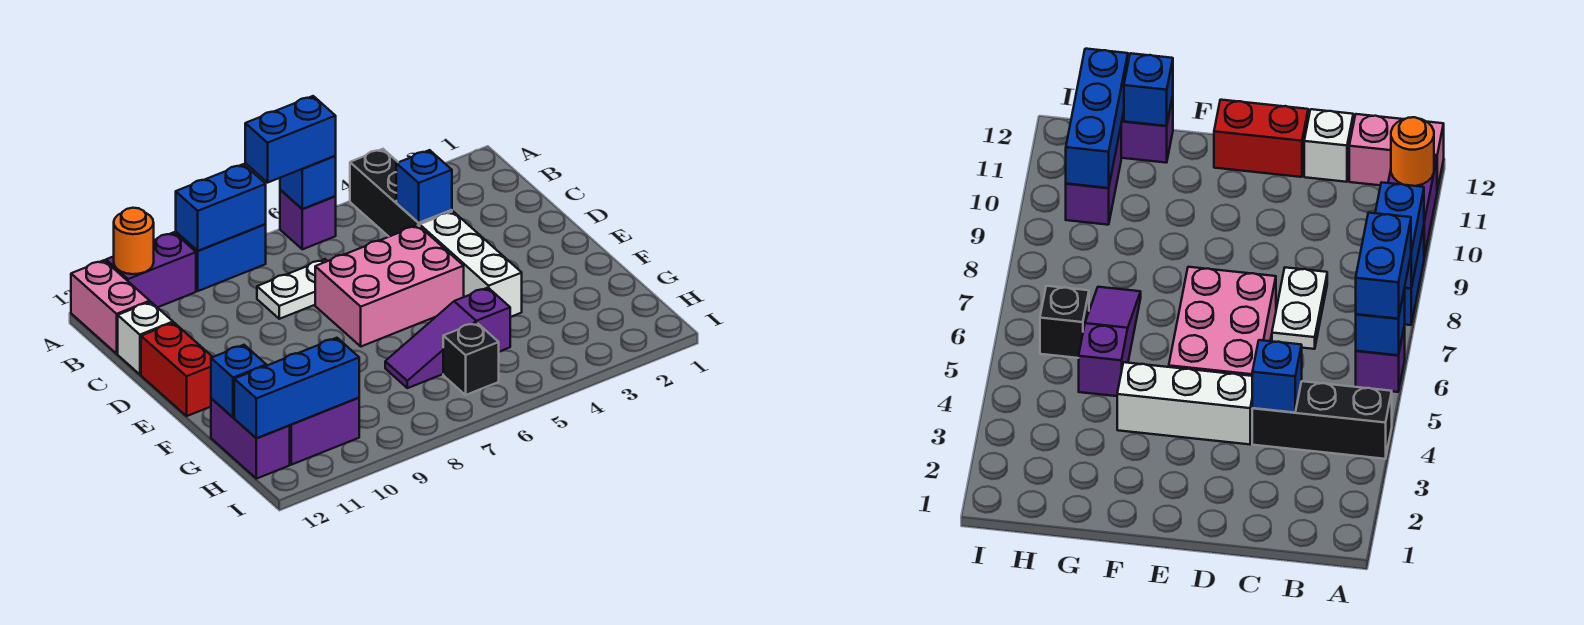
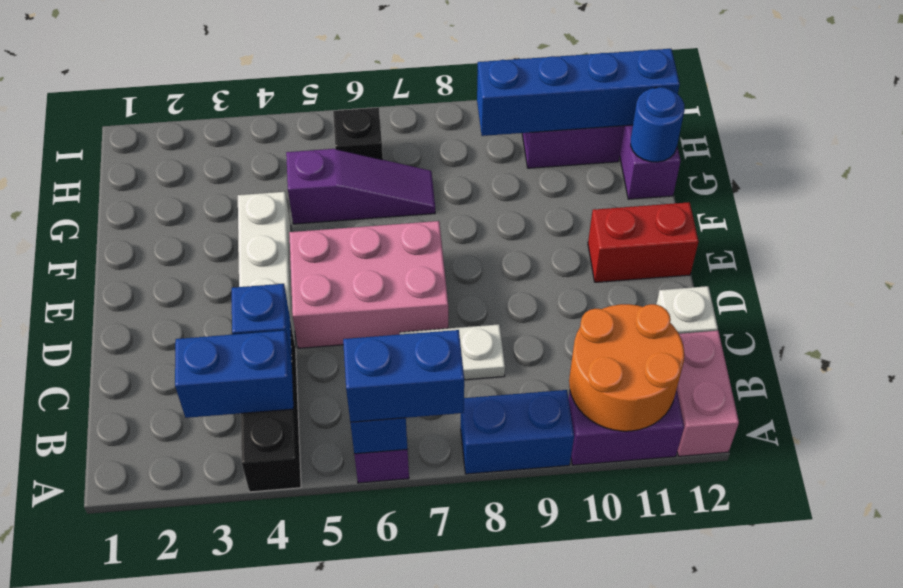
blue 1x2 brick [176,164,266,251] -> blue 1x2 brick moved to [175,331,293,418]
orange 1x1 round brick [114,208,154,274] -> orange 2x2 round brick [569,304,684,431]
red 1x2 brick [141,323,212,416] -> red 1x2 brick turned to [588,202,699,282]
blue 1x1 brick [211,345,266,417] -> blue 1x1 round brick [631,87,685,162]
blue 1x3 brick [234,338,359,438] -> blue 1x4 brick [477,49,680,136]

